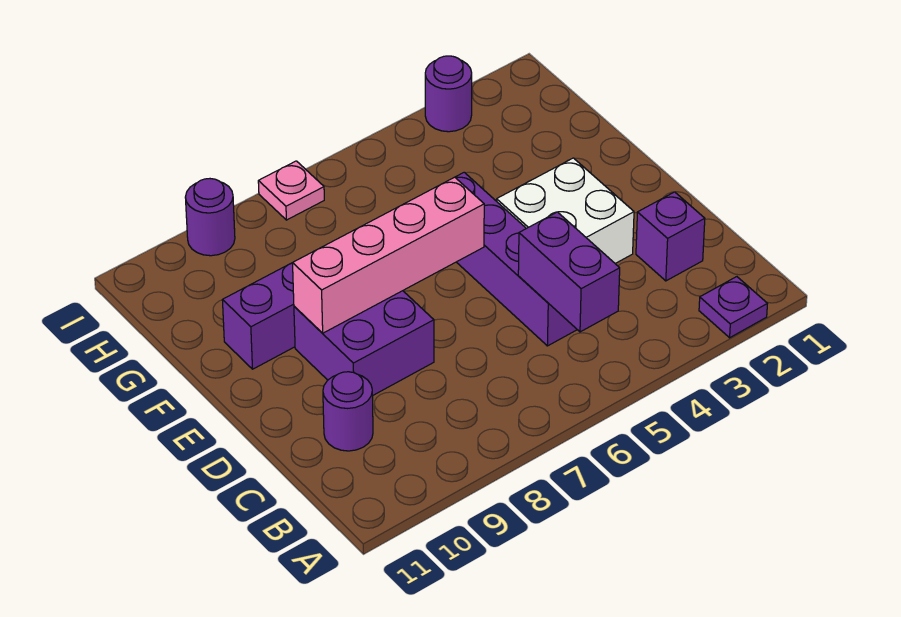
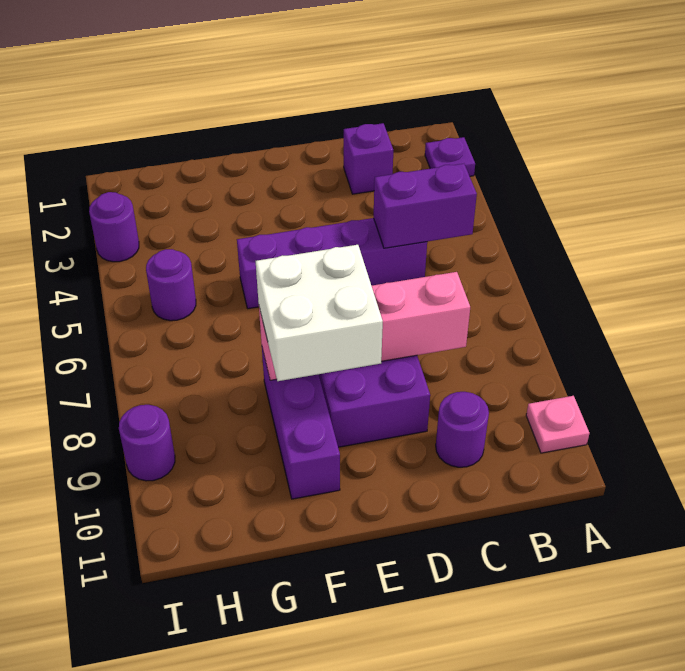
white 2x2 brick [497,158,634,263] -> white 2x2 brick moved to [256,245,383,381]
pink 1x4 brick [293,177,484,333] -> pink 1x4 brick turned to [259,272,470,380]
none -> purple 1x1 round brick [146,249,196,321]
pink 1x1 plate [258,161,324,220] -> pink 1x1 plate moved to [526,396,590,453]

